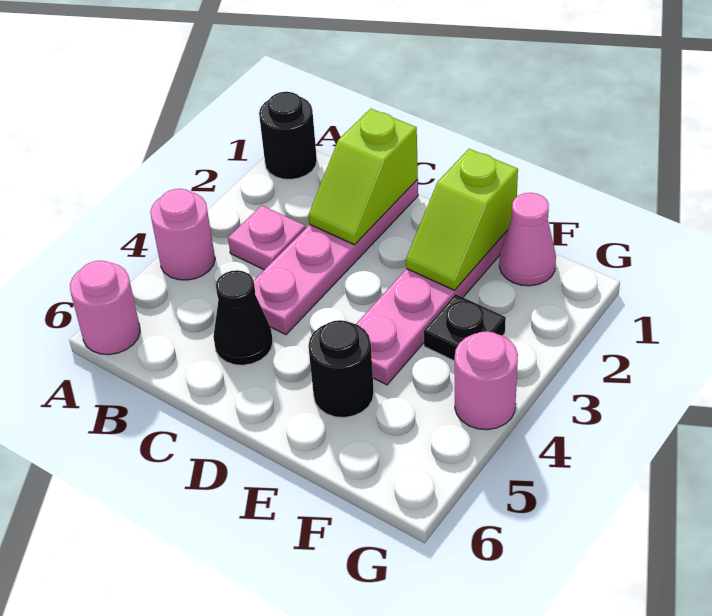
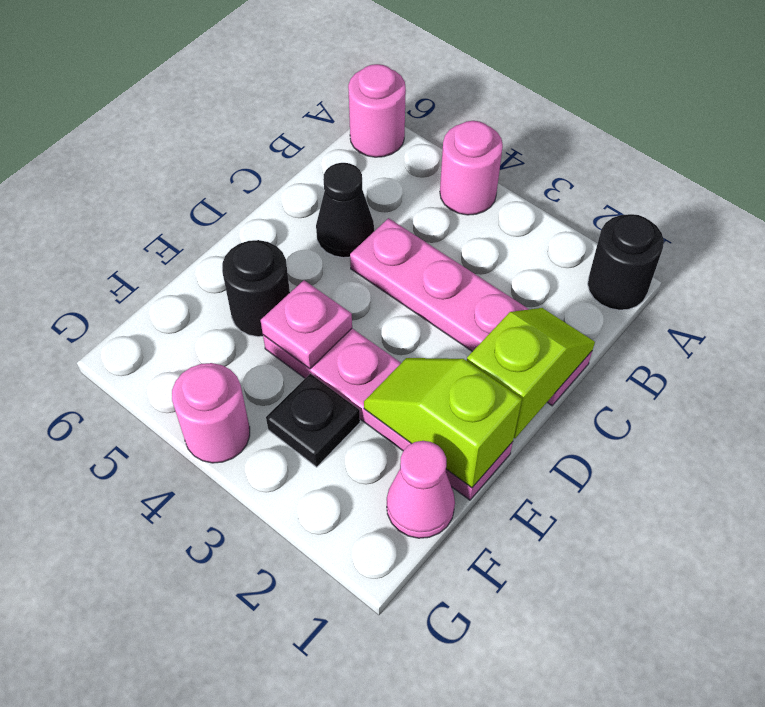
pink 1x1 plate [228,205,306,270] -> pink 1x1 plate moved to [261,280,352,369]
lime 1x2 slope [308,109,418,245] -> lime 1x2 slope turned to [467,308,595,438]

